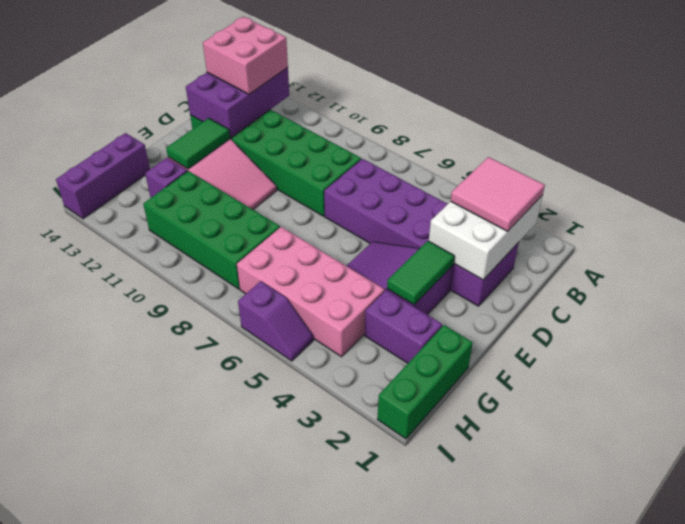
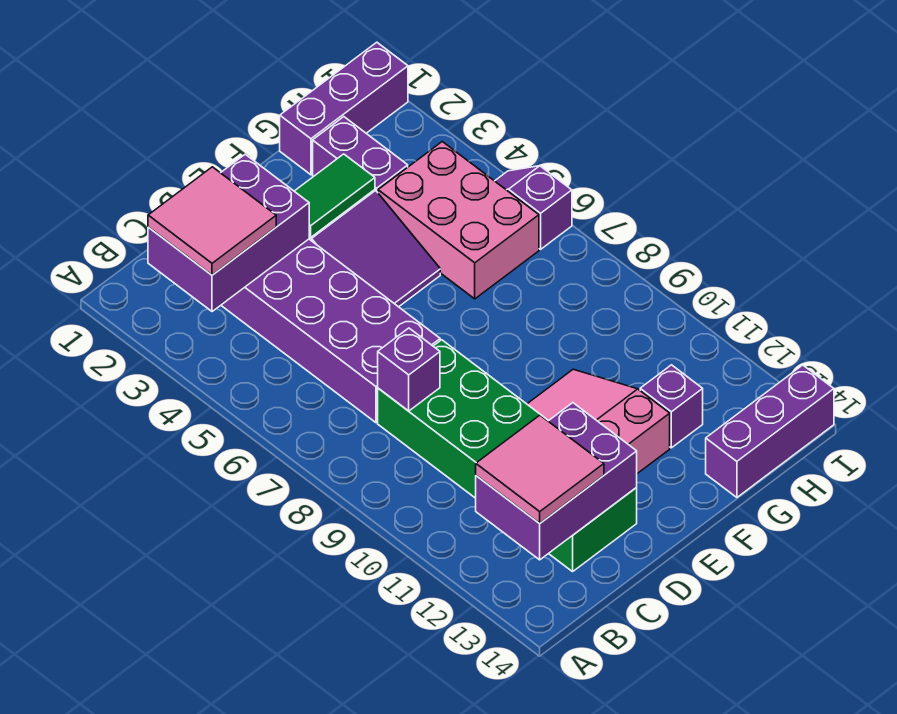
white 2x3 brick [429,195,543,280] -> purple 2x3 brick [148,154,309,312]
pink 2x2 brick [203,17,288,94] -> pink 2x2 tile [476,415,604,523]
none -> purple 1x1 brick [378,328,440,411]
green 1x2 tile [166,118,230,169] -> none
green 1x3 brick [377,325,473,439] -> purple 1x3 brick [280,42,408,175]
pink 2x4 brick [237,227,385,357] -> pink 2x3 brick [378,142,539,299]
green 2x4 brick [143,171,280,289] -> none

